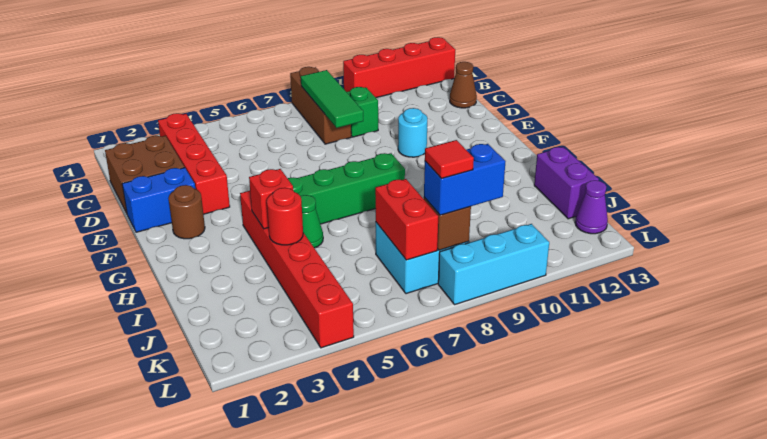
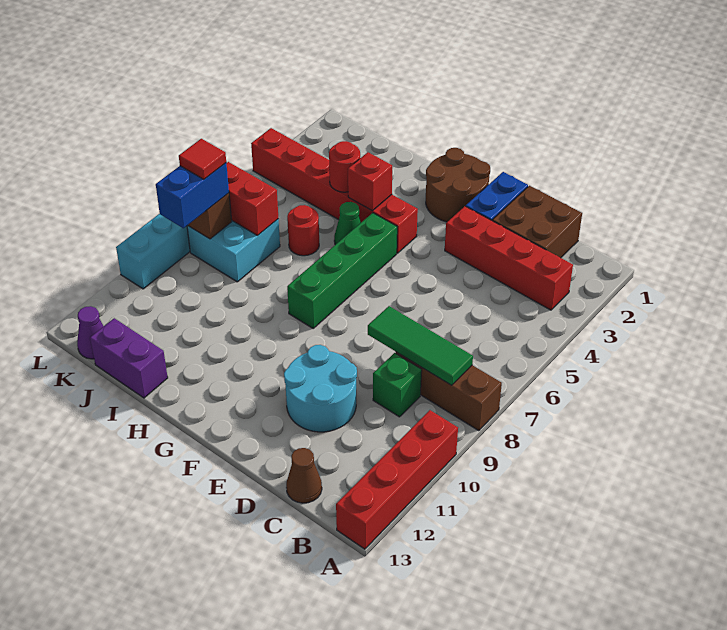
cyan 1x1 round brick [398,108,427,157] -> cyan 2x2 round brick [284,345,357,432]
brown 1x1 round brick [169,185,205,239] -> brown 2x2 round brick [426,148,490,222]
none -> red 1x1 round brick [287,205,319,256]

